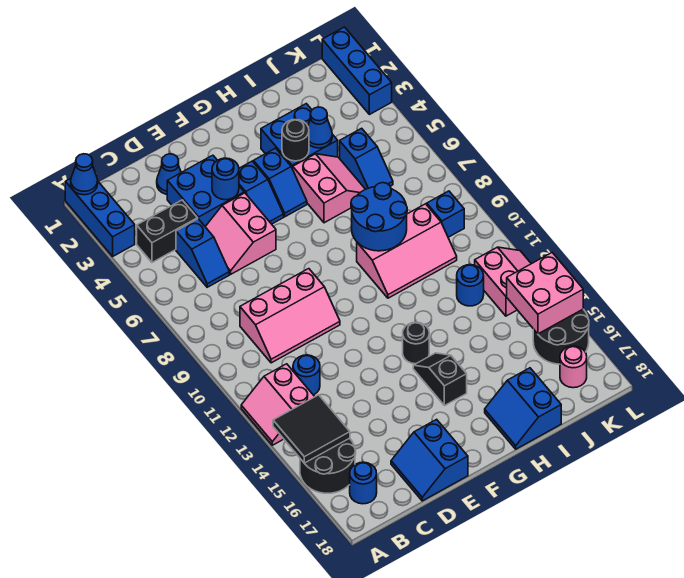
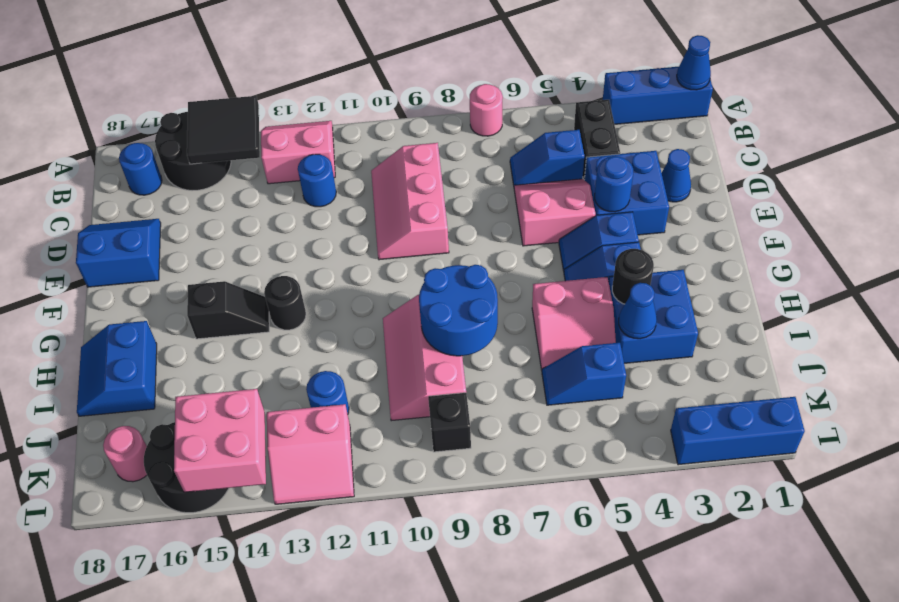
none -> pink 1x1 round brick [470,84,503,136]
blue 2x2 slope [485,368,561,449] -> blue 2x2 slope turned to [77,321,157,416]
blue 1x1 brick [427,191,464,237] -> black 1x1 brick [428,393,471,452]

